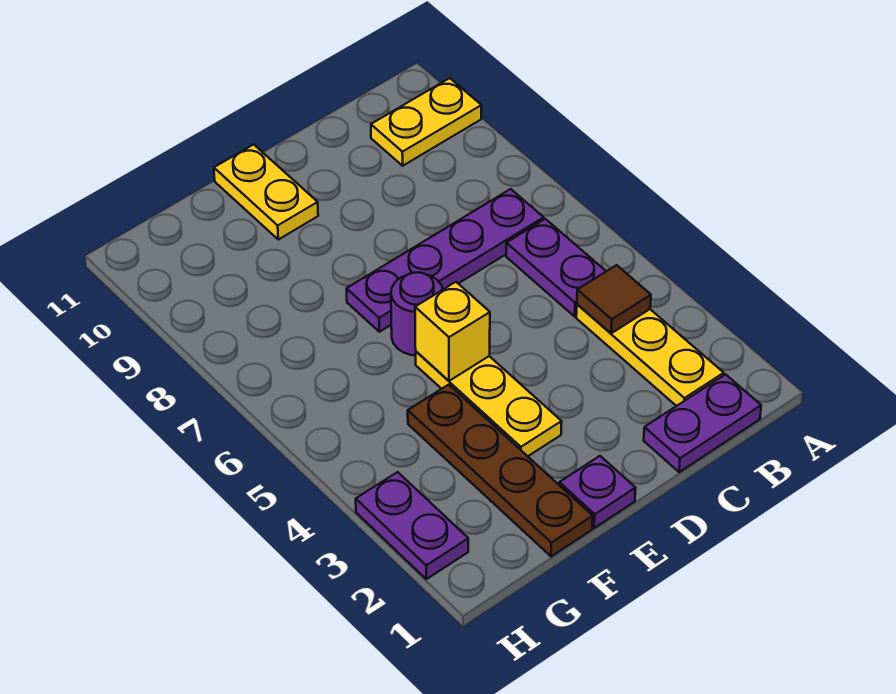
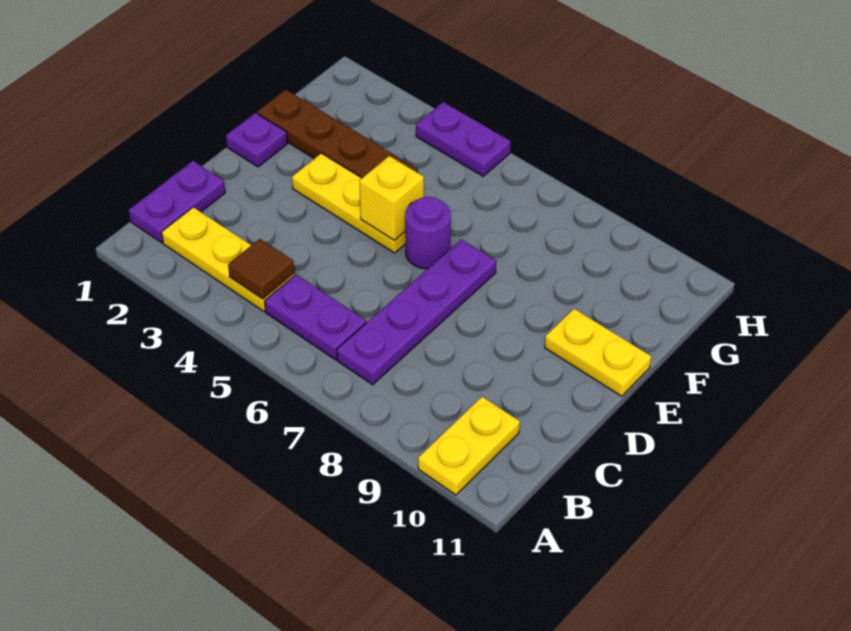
purple 1x2 plate [356,472,468,579] -> purple 1x2 plate moved to [416,102,511,176]

